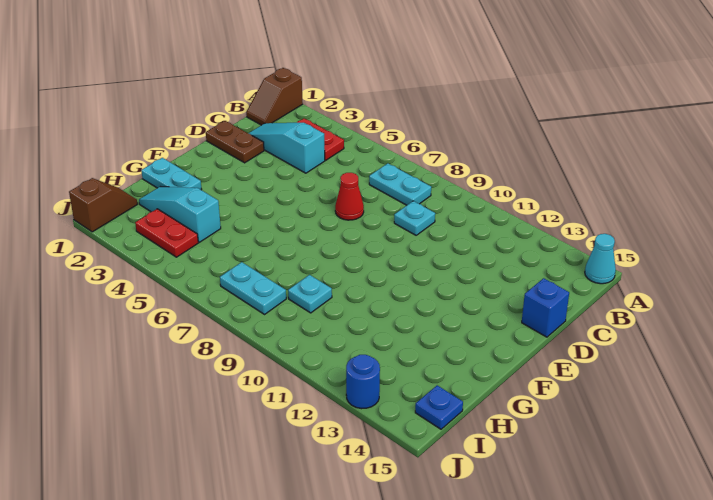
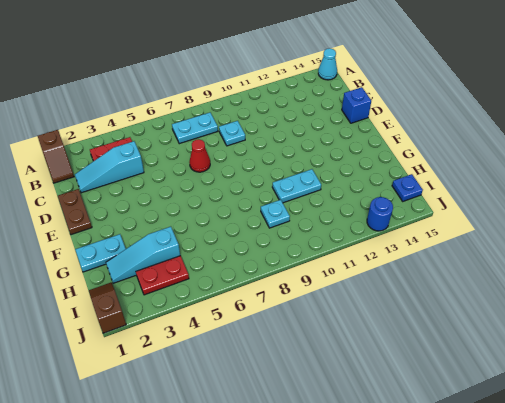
brown 1x2 plate [206,121,264,163] -> brown 1x2 plate turned to [58,189,92,235]
cyan 1x2 plate [220,262,286,314] -> cyan 1x2 plate moved to [272,169,321,203]

